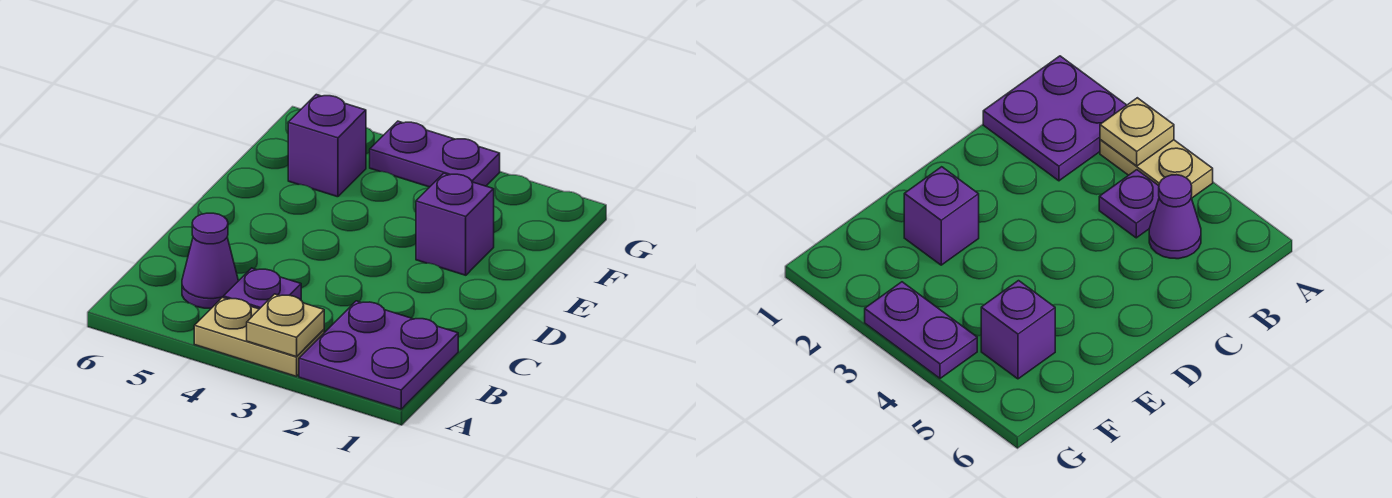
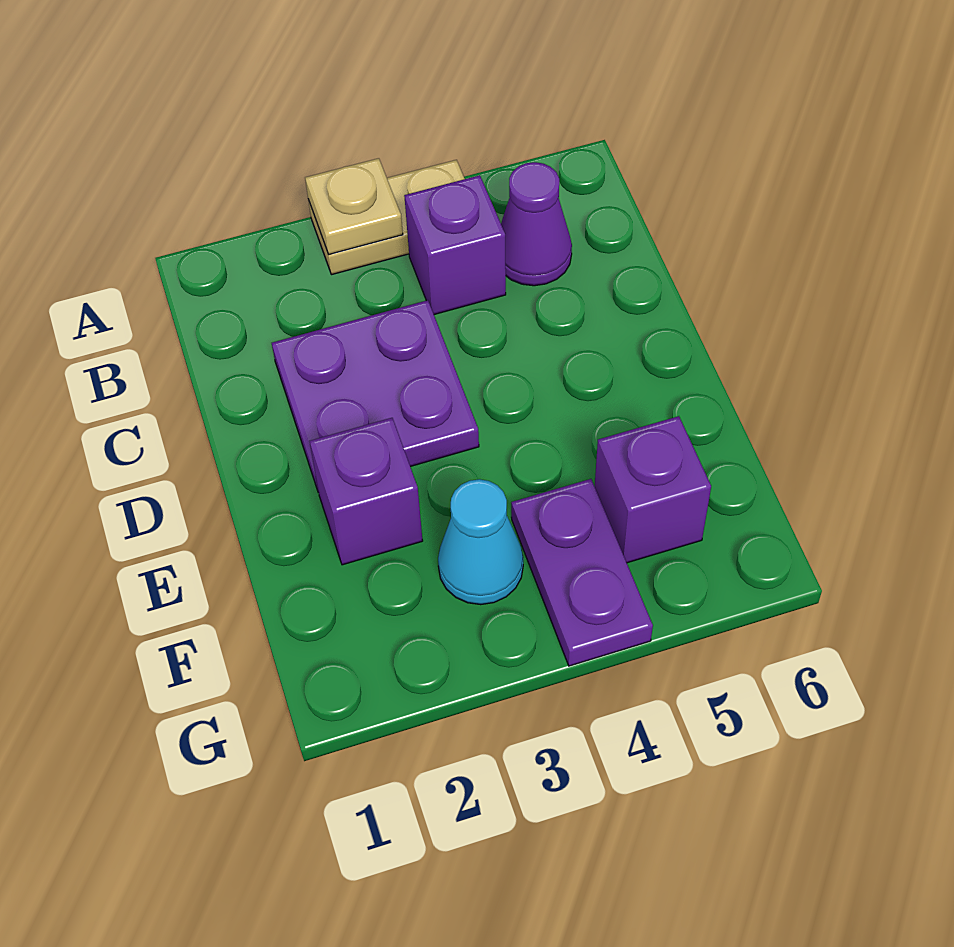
purple 2x2 plate [299,301,458,409] -> purple 2x2 plate moved to [272,300,479,493]
purple 1x1 plate [224,268,301,309] -> purple 1x1 brick [404,175,506,315]
none -> cyan 1x1 cone [438,479,523,605]
purple 1x2 plate [370,121,500,187] -> purple 1x2 plate turned to [511,479,653,666]

